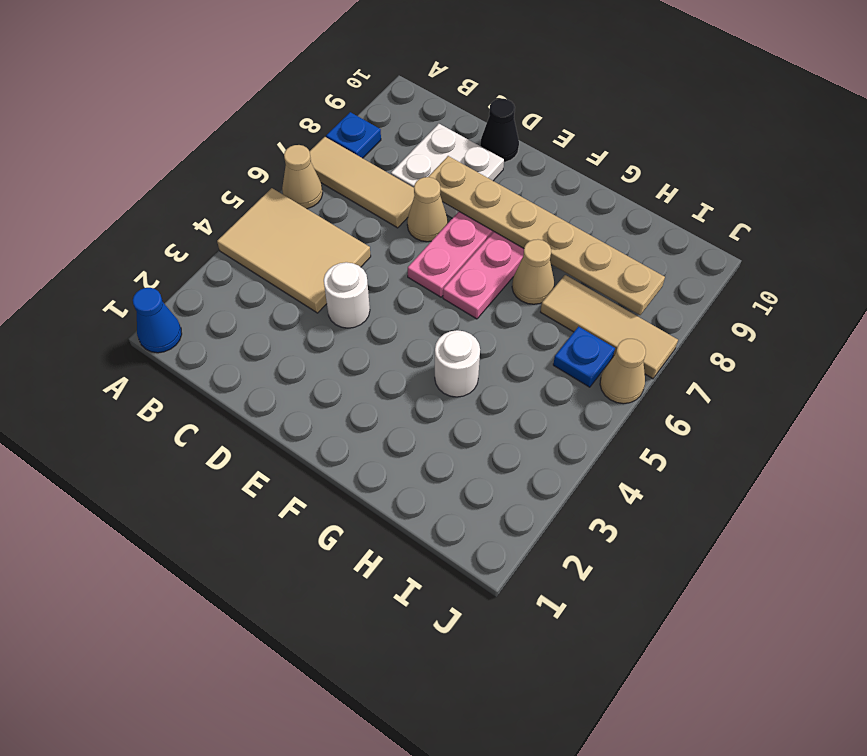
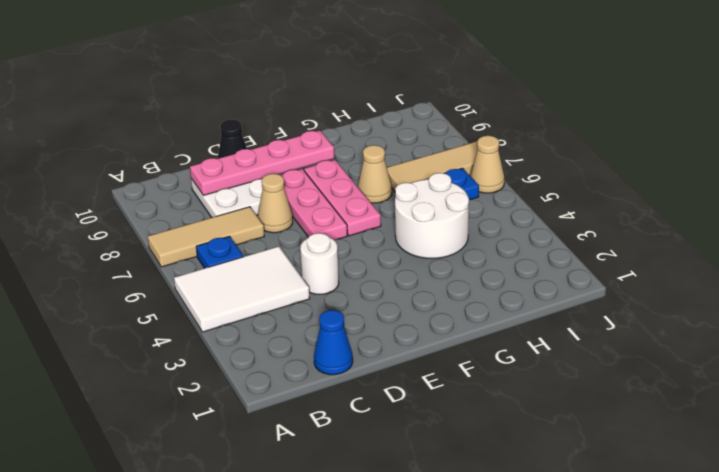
blue 1x1 cone [133,288,182,353] -> blue 1x1 cone moved to [314,310,353,375]
tan 2x3 tile [217,188,371,313] -> white 2x3 tile [174,246,310,332]
tan 1x1 cone [282,145,323,209] -> none
blue 1x1 plate [326,112,381,158] -> blue 1x1 plate moved to [196,236,243,268]
none -> pink 1x4 plate [190,131,334,195]
tan 1x6 plate [428,156,665,315] -> none
white 1x1 round brick [435,330,480,397] -> white 2x2 round brick [395,173,469,259]

